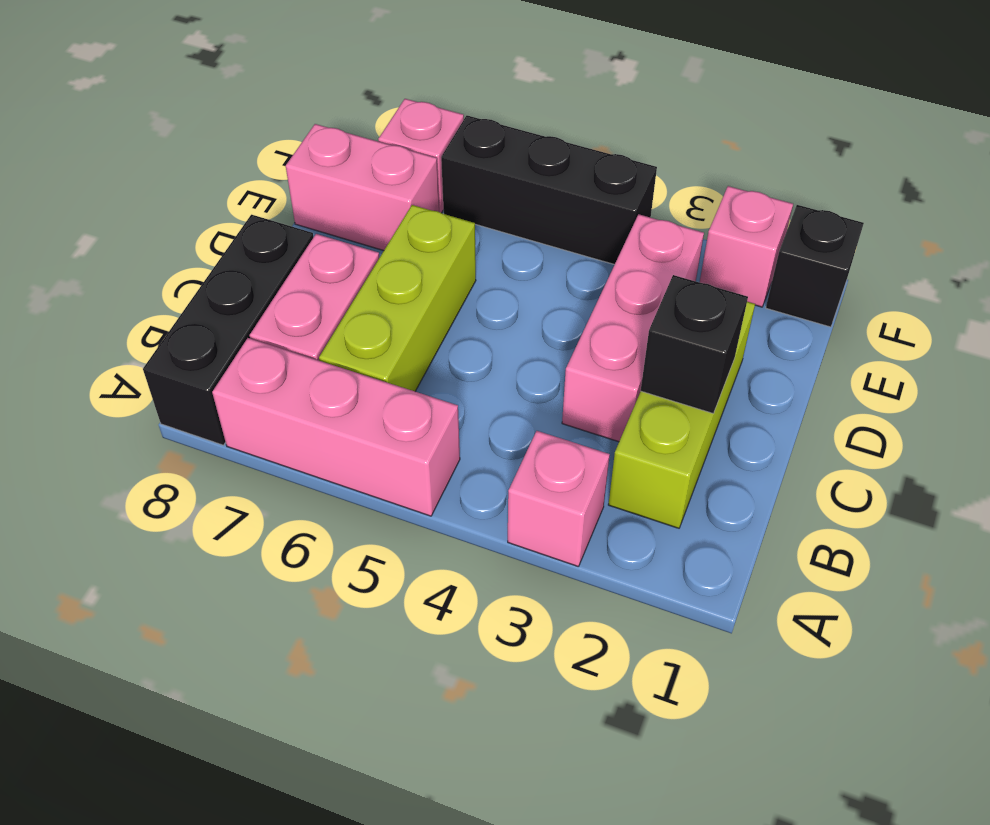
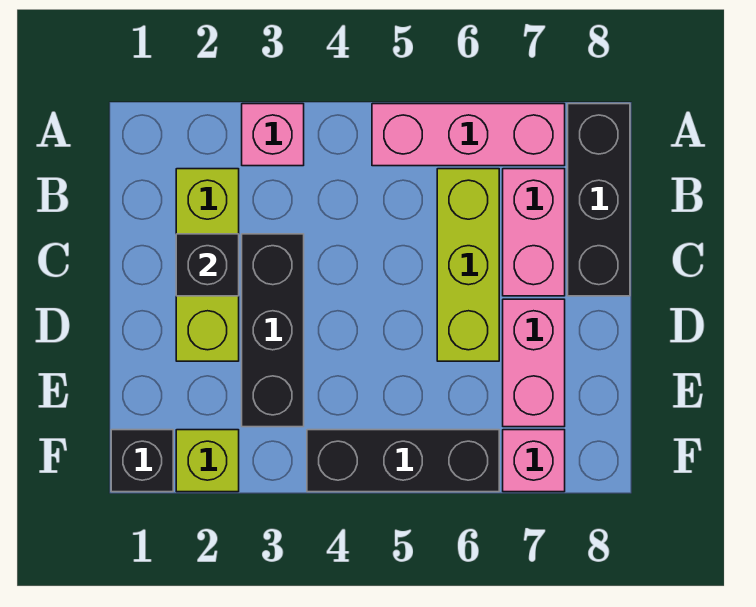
pink 1x3 brick [562,214,704,442] -> black 1x3 brick [242,234,304,427]
pink 1x2 brick [286,124,439,251] -> pink 1x2 brick turned to [503,299,565,427]
pink 1x1 brick [700,186,793,307] -> lime 1x1 brick [176,430,239,492]

